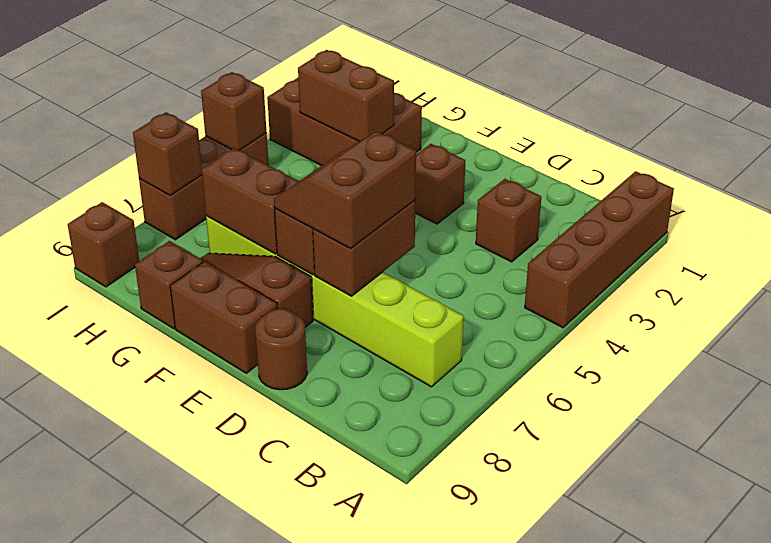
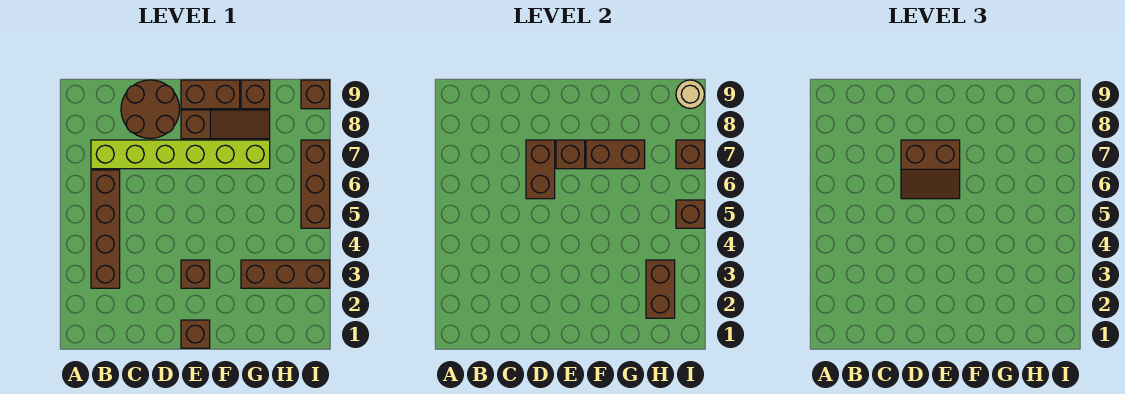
brown 1x4 brick [525,171,674,328] -> brown 1x4 brick moved to [91,170,120,288]
brown 1x1 brick [476,179,541,262] -> brown 1x1 brick moved to [181,320,210,348]
brown 2x2 slope [274,132,416,248] -> brown 2x2 slope turned to [901,140,960,199]
brown 1x1 round brick [255,309,307,390] -> brown 2x2 round brick [121,80,180,139]
brown 2x3 brick [267,78,422,166] -> brown 1x3 brick [241,260,330,288]
brown 1x2 brick [298,50,394,142] -> brown 1x2 brick turned to [646,260,675,318]
none -> tan 1x1 round brick [676,80,704,108]

